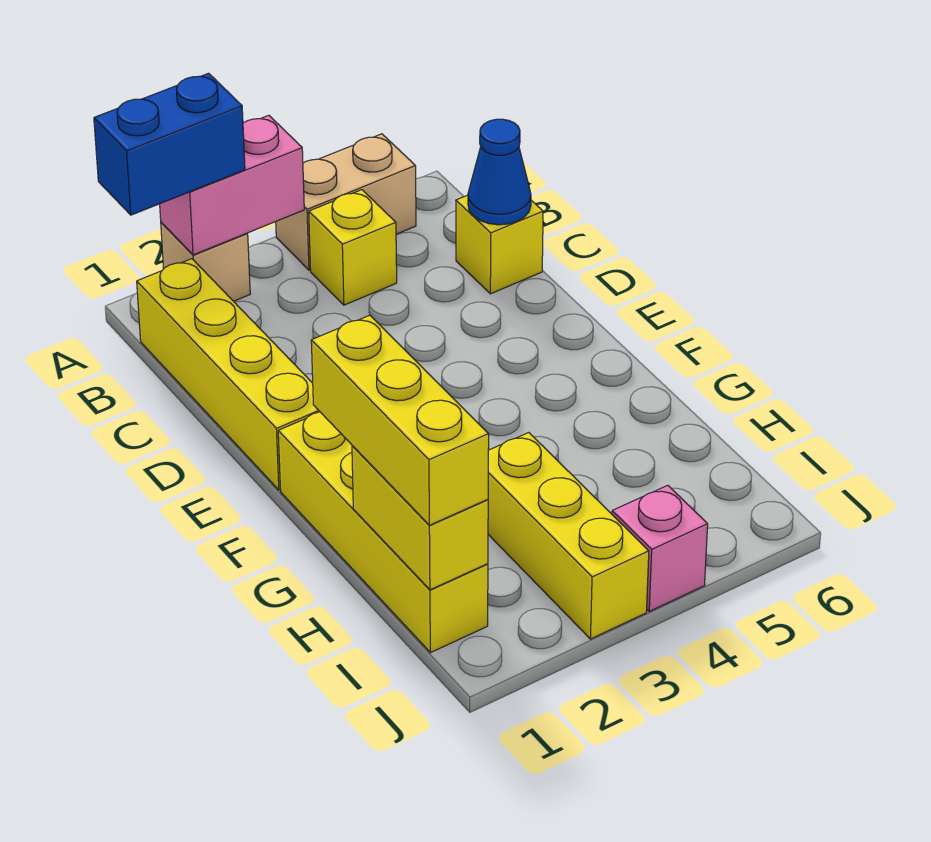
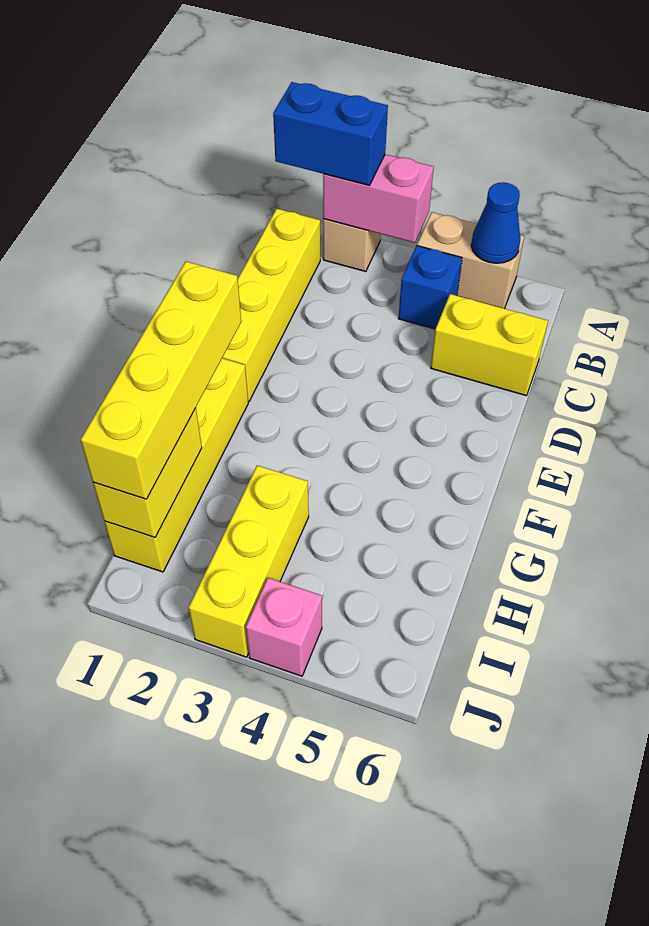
yellow 1x1 brick [309,190,397,305] -> blue 1x1 brick [398,246,462,329]
yellow 1x1 brick [456,195,543,294] -> yellow 1x2 brick [431,294,548,395]
blue 1x1 cone [468,119,531,225] -> blue 1x1 cone moved to [471,182,520,263]
yellow 1x3 brick [311,315,489,525] -> yellow 1x4 brick [81,262,241,499]

